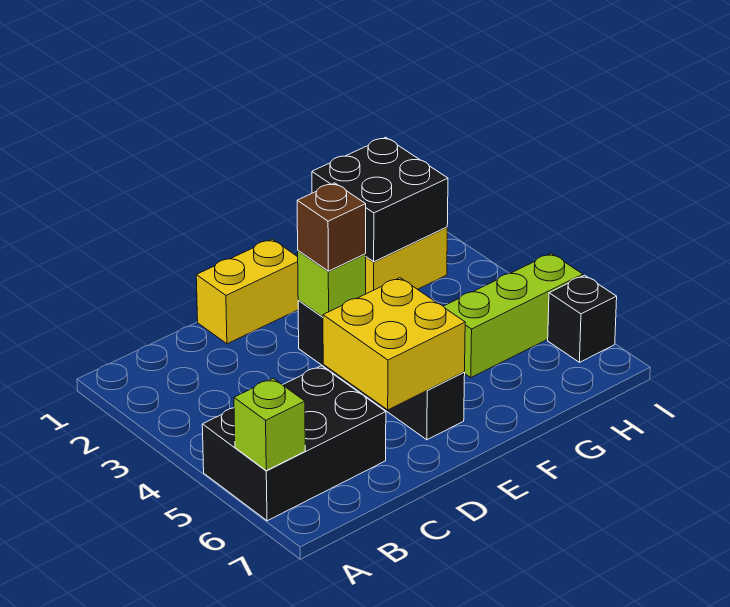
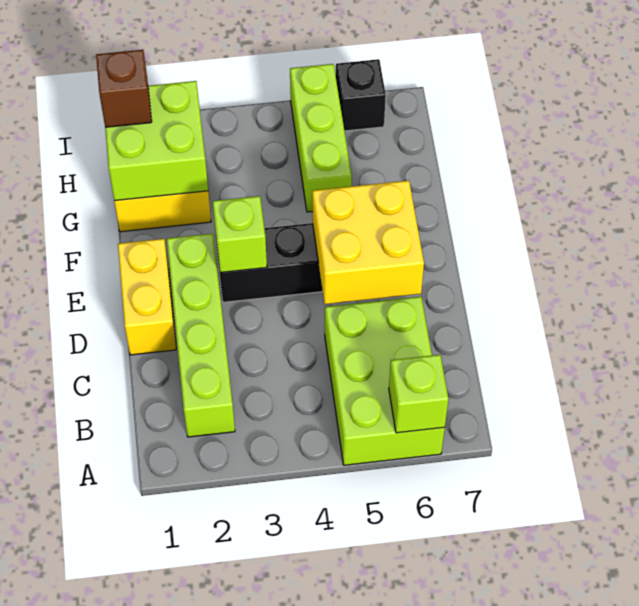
black 2x3 brick [202,366,386,521] -> lime 2x3 brick [325,296,445,465]
none -> lime 1x4 brick [167,234,235,437]
brown 1x1 brick [297,183,366,271] -> brown 1x1 brick moved to [96,50,152,127]
black 2x2 brick [312,137,448,262] -> lime 2x2 brick [105,81,208,201]

